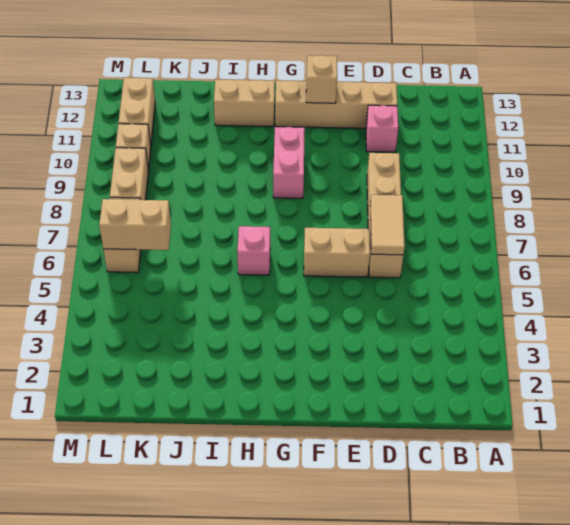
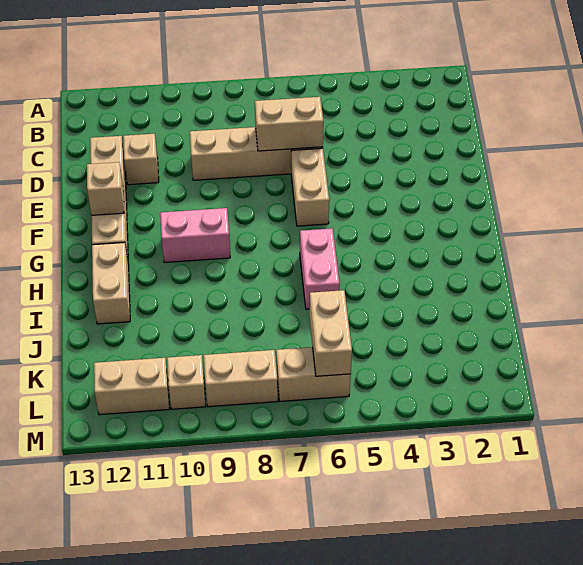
tan 1x2 tile [370,195,405,255] -> tan 1x2 brick [255,97,323,151]
pink 1x1 brick [366,105,398,152] -> tan 1x1 brick [123,134,159,185]
pink 1x1 brick [238,226,270,275] -> pink 1x2 brick [300,228,340,309]

